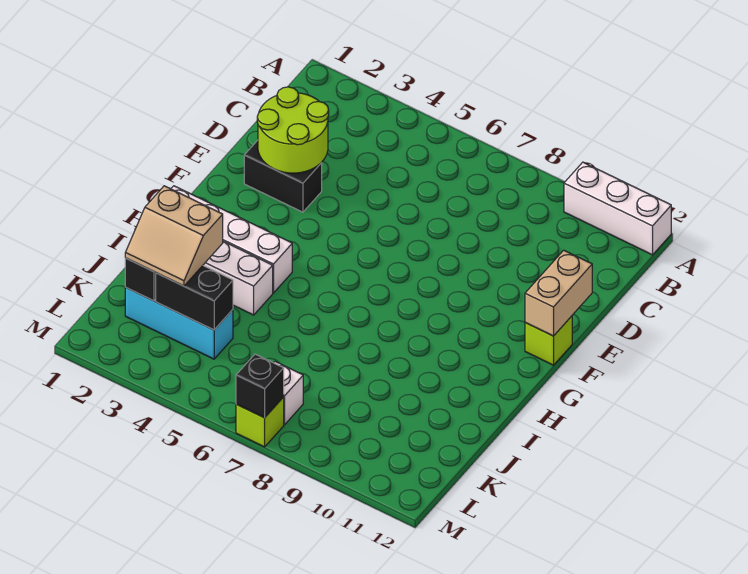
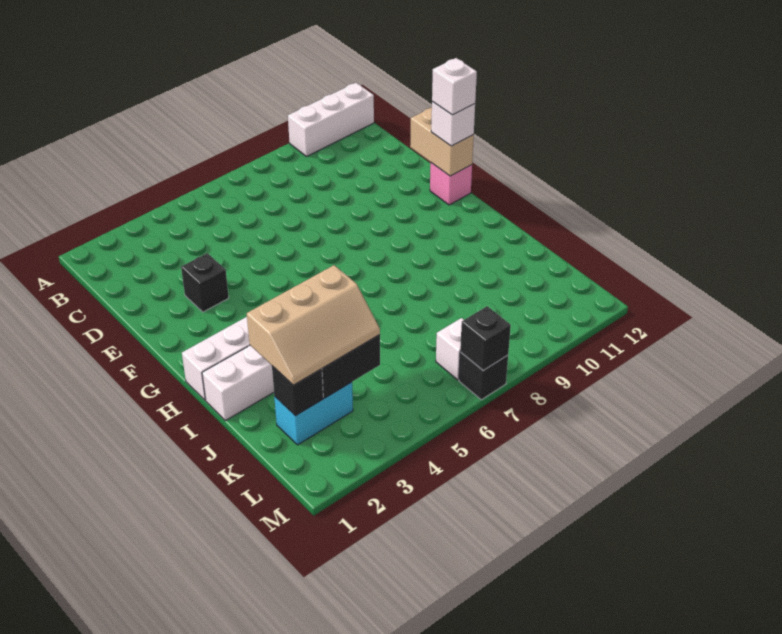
lime 2x2 round brick [257,87,329,173] -> none
black 1x2 brick [244,140,322,212] -> black 1x1 brick [181,253,229,312]
lime 1x1 brick [525,316,572,365] -> pink 1x1 brick [430,163,472,205]
none -> white 1x1 brick [431,102,475,146]
none -> white 1x1 brick [432,58,477,115]
tan 2x2 slope [125,186,223,286] -> tan 2x3 slope [247,265,380,385]
cyan 1x3 brick [125,288,233,359] -> cyan 1x2 brick [274,382,353,445]
lime 1x1 brick [236,397,284,447] -> black 1x1 brick [459,352,508,400]

